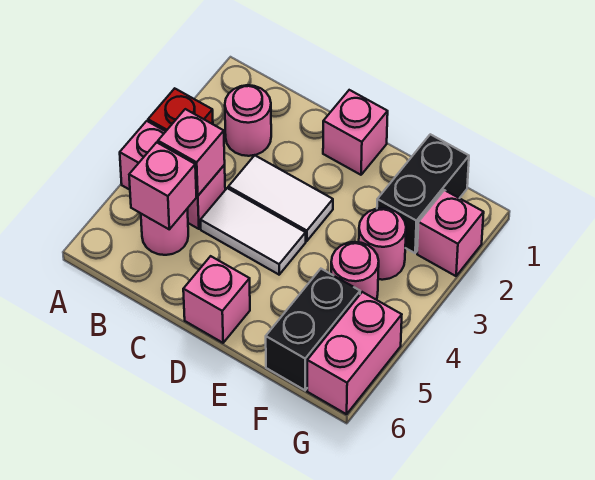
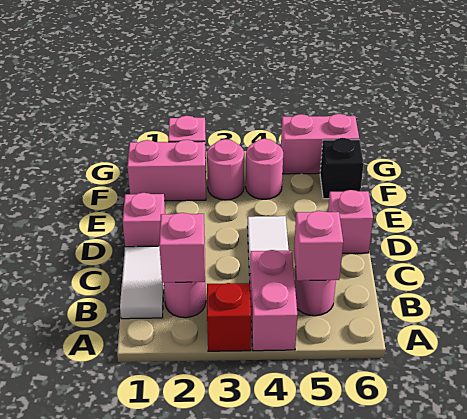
pink 1x1 brick [158,109,225,196] -> pink 1x1 brick moved to [159,213,205,283]
white 1x2 tile [228,155,333,241] -> white 1x2 tile moved to [120,246,164,319]
black 1x2 brick [377,134,469,253] -> pink 1x2 brick [127,140,206,201]
black 1x2 brick [266,269,360,390] -> black 1x1 brick [320,138,364,199]

